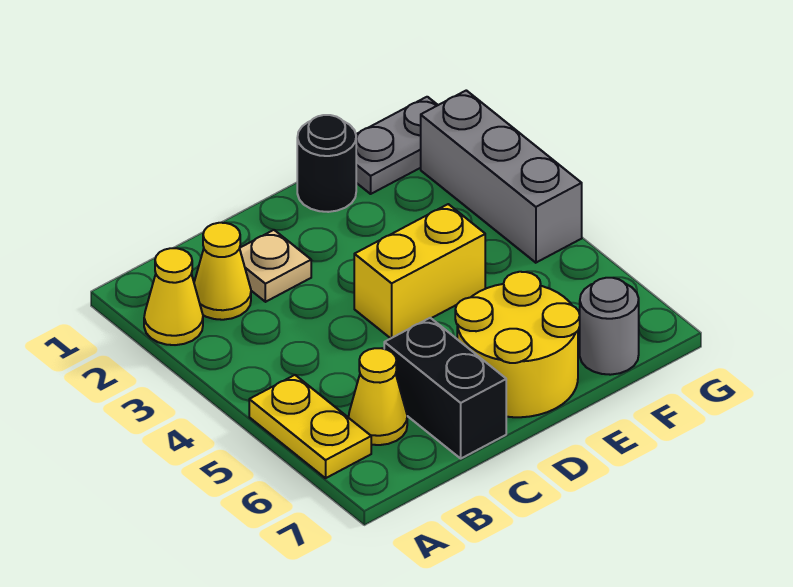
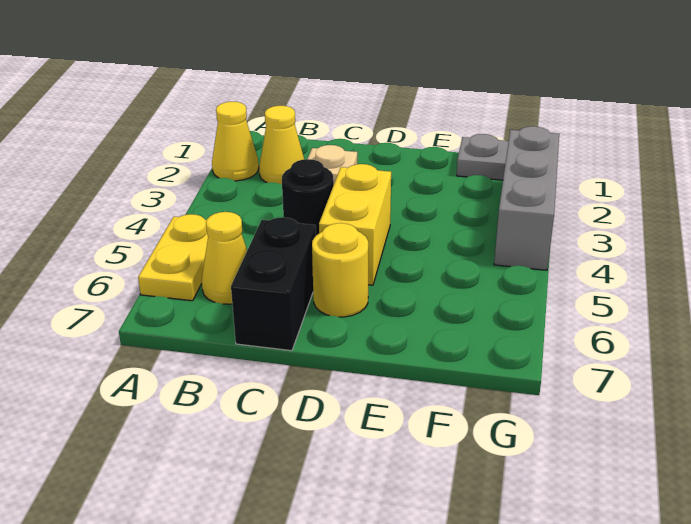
yellow 1x2 brick [354,204,485,338] -> yellow 1x2 brick turned to [319,164,391,285]
yellow 2x2 round brick [455,272,580,417] -> yellow 1x1 round brick [312,223,368,317]
black 1x1 round brick [297,115,356,212] -> black 1x1 round brick moved to [282,159,334,235]
grey 1x1 round brick [580,278,639,375] -> none

